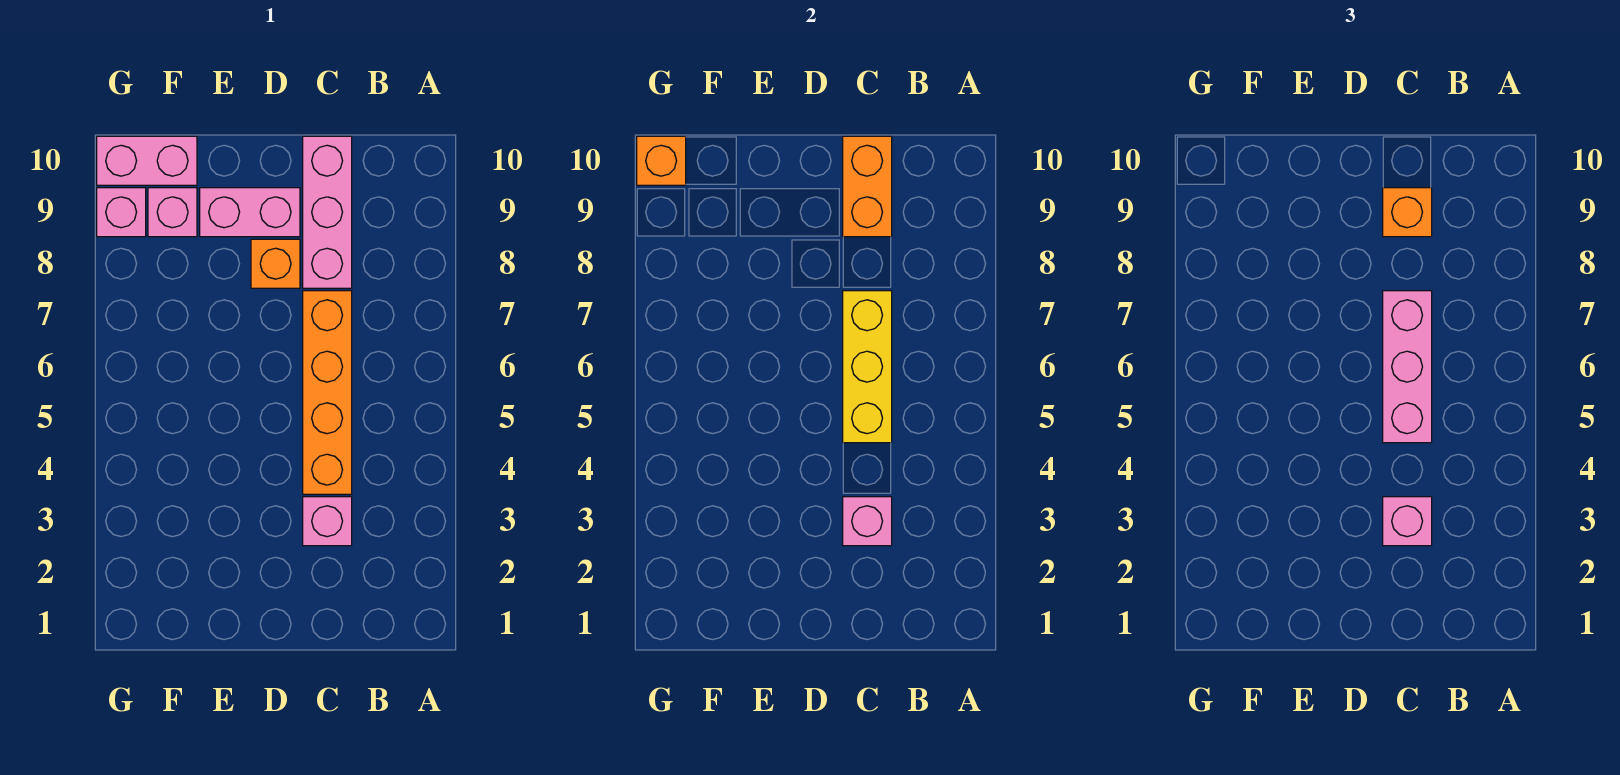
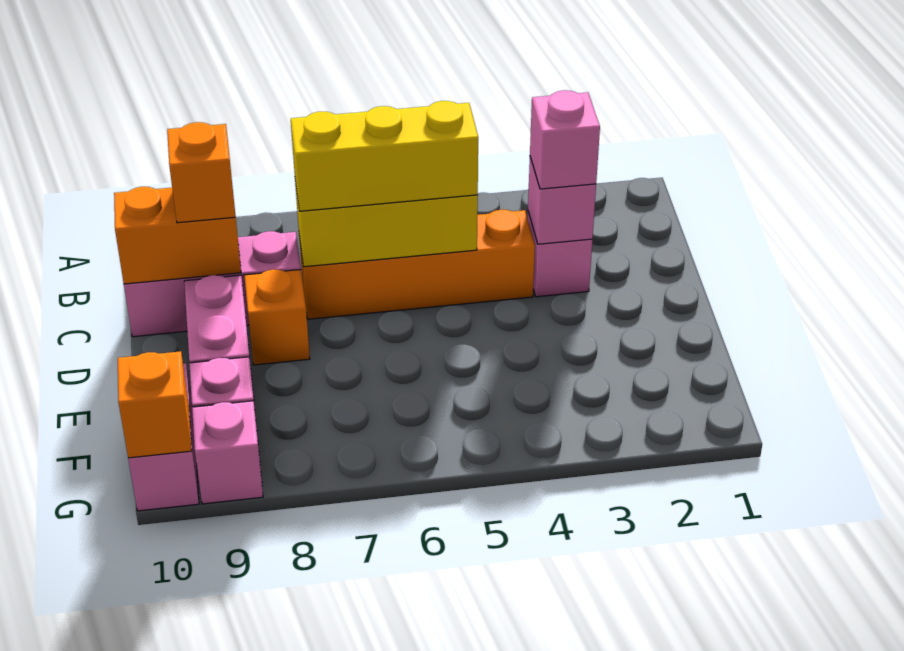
pink 1x3 brick [1383,291,1432,443] -> yellow 1x3 brick [291,101,478,211]

